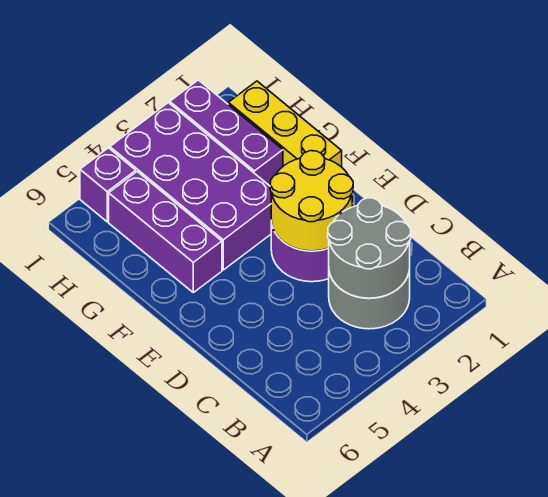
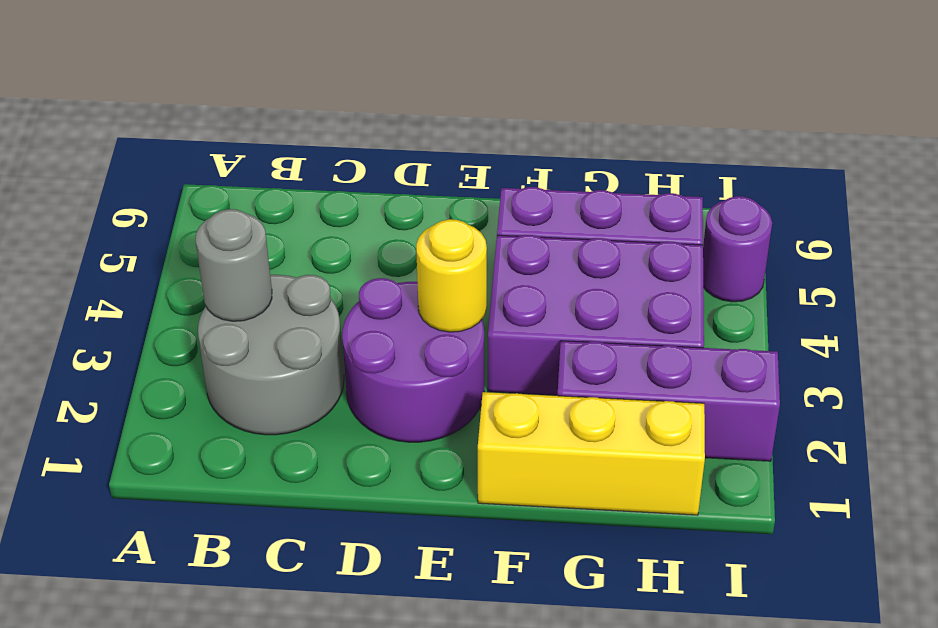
grey 2x2 round brick [328,198,411,298] -> grey 1x1 round brick [196,209,272,321]
yellow 2x2 round brick [270,151,353,251] -> yellow 1x1 round brick [416,219,487,332]
purple 2x4 brick [110,103,271,270] -> purple 2x3 brick [488,235,704,395]
purple 1x1 brick [80,148,136,222] -> purple 1x1 round brick [703,196,772,302]

